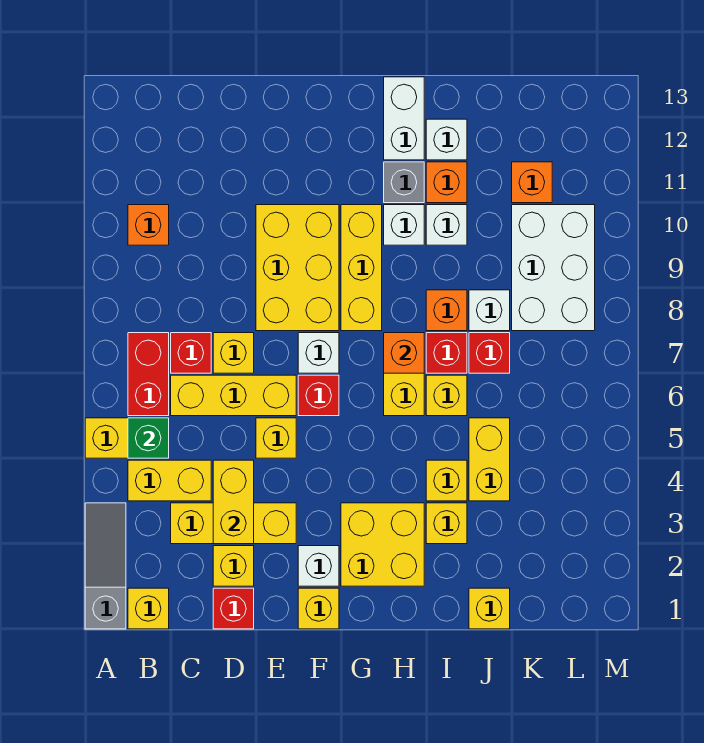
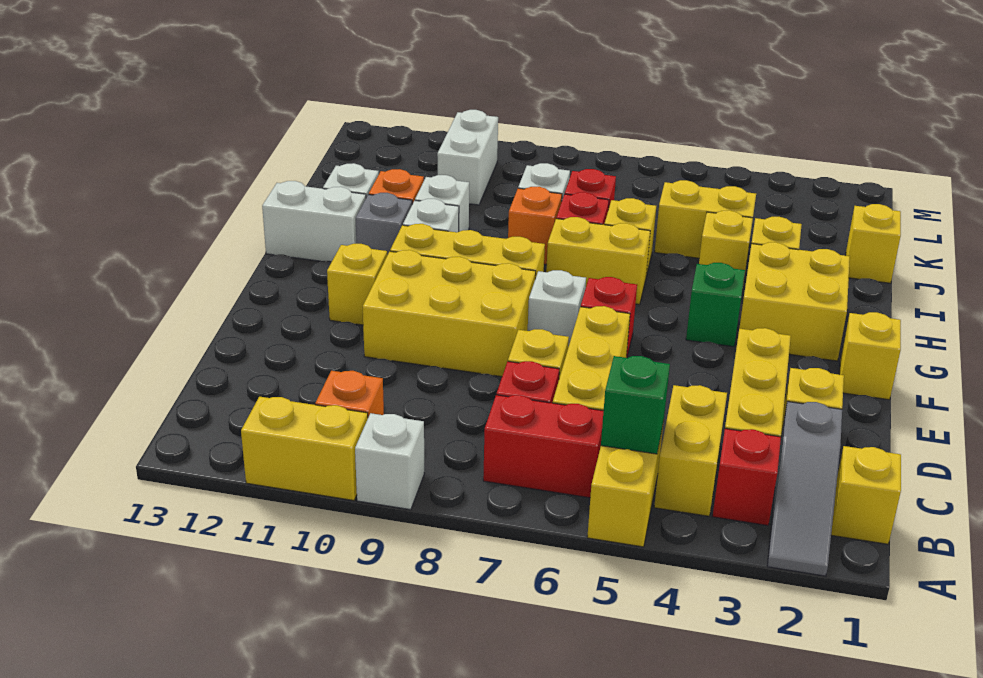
grey 1x3 slope [85,503,126,629] -> grey 1x3 slope turned to [767,402,842,576]
red 1x1 brick [213,588,254,629] -> red 1x1 brick moved to [712,429,781,525]
yellow 1x2 brick [213,460,254,544] -> yellow 1x2 brick moved to [241,397,368,500]
yellow 1x1 brick [256,418,296,458] -> yellow 1x1 brick moved to [327,244,387,325]
white 1x1 brick [298,546,339,586] -> white 1x1 brick moved to [355,413,424,510]
none -> green 1x1 brick [686,263,745,347]
orange 1x1 brick [384,333,424,373] -> none
white 2x3 brick [512,205,595,331] -> white 1x2 brick [437,110,498,205]
orange 1x1 brick [512,162,552,203] -> none

